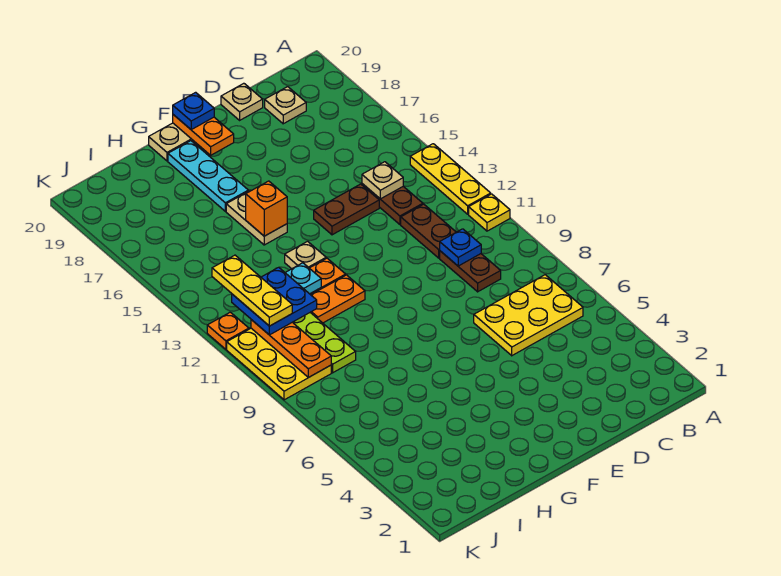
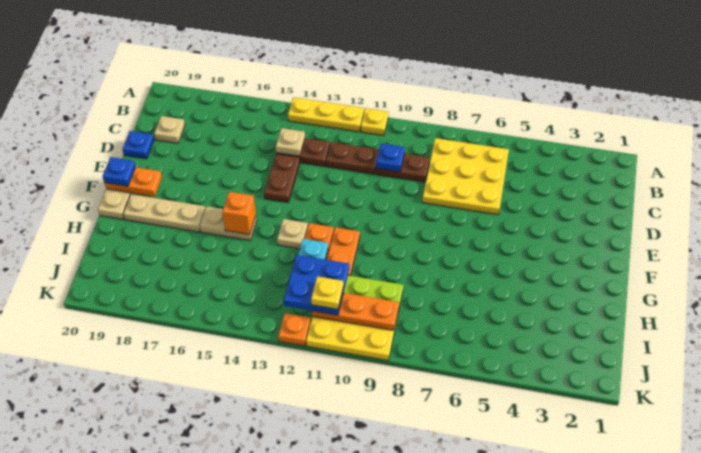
yellow 2x3 plate [474,275,583,356] -> yellow 3x3 plate [422,138,509,215]
tan 1x1 plate [221,83,263,120] -> blue 1x1 plate [123,131,154,159]
cyan 1x3 plate [168,141,248,211] -> tan 1x3 plate [123,194,206,232]
yellow 1x3 plate [212,255,292,326] -> yellow 1x1 plate [311,276,344,309]

